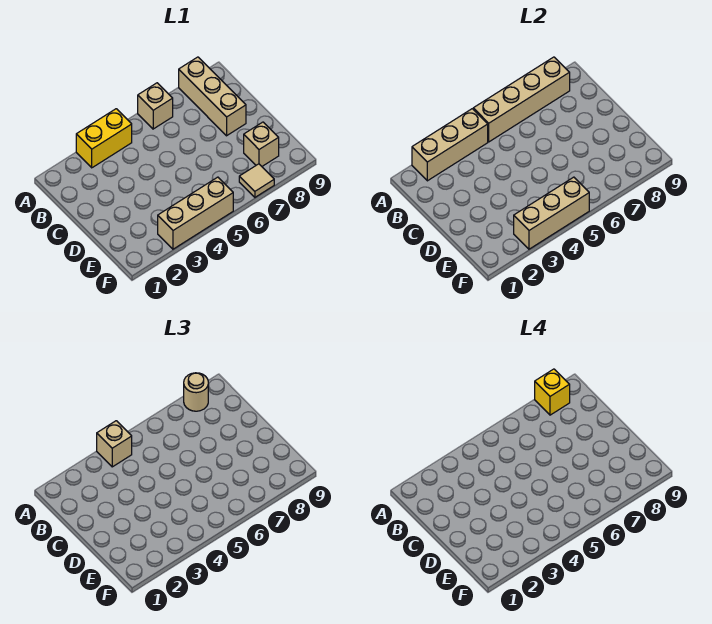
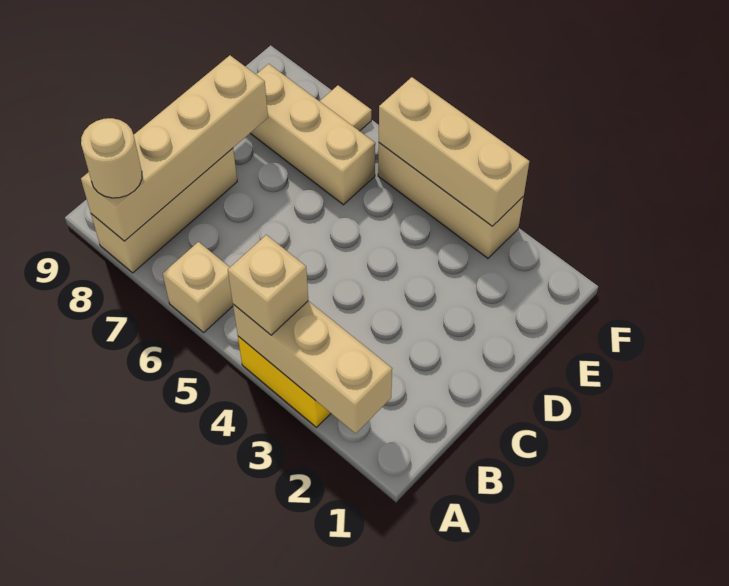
tan 1x4 brick [473,57,570,142] -> tan 1x4 brick turned to [81,55,268,241]
yellow 1x1 brick [535,369,570,415] -> none
tan 1x1 brick [244,122,279,166] -> tan 1x3 brick [250,64,375,205]

